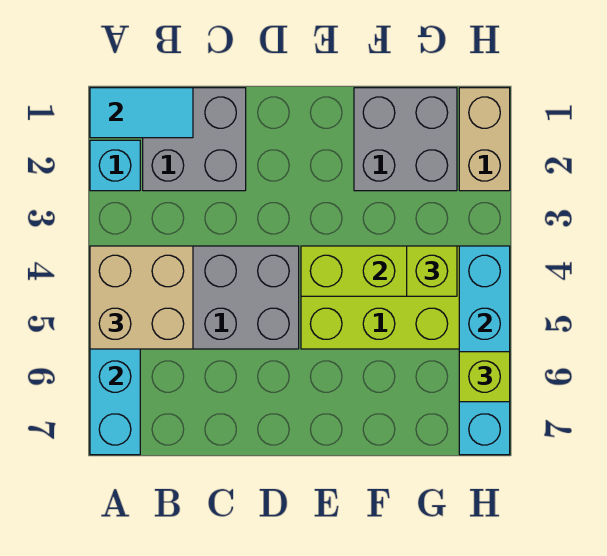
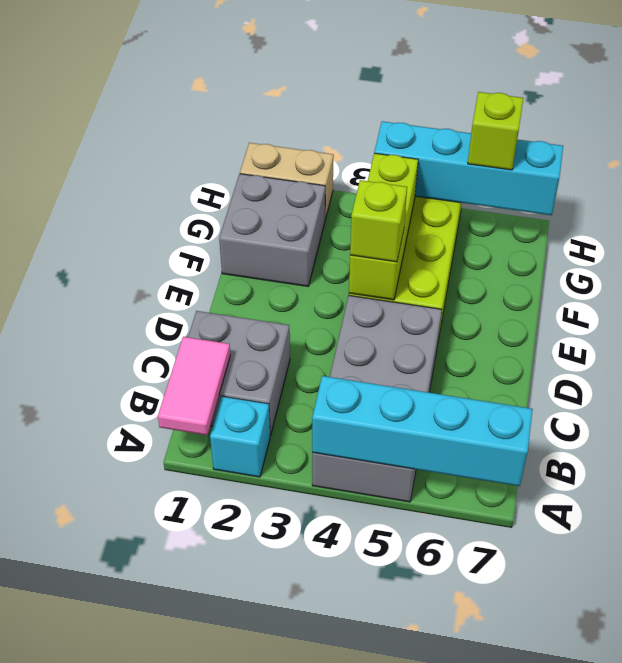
cyan 1x2 tile [90,88,193,138] -> pink 1x2 tile [158,337,230,435]
tan 2x2 brick [90,246,193,349] -> none
lime 1x1 brick [407,246,457,296] -> lime 1x1 brick moved to [350,180,407,262]

